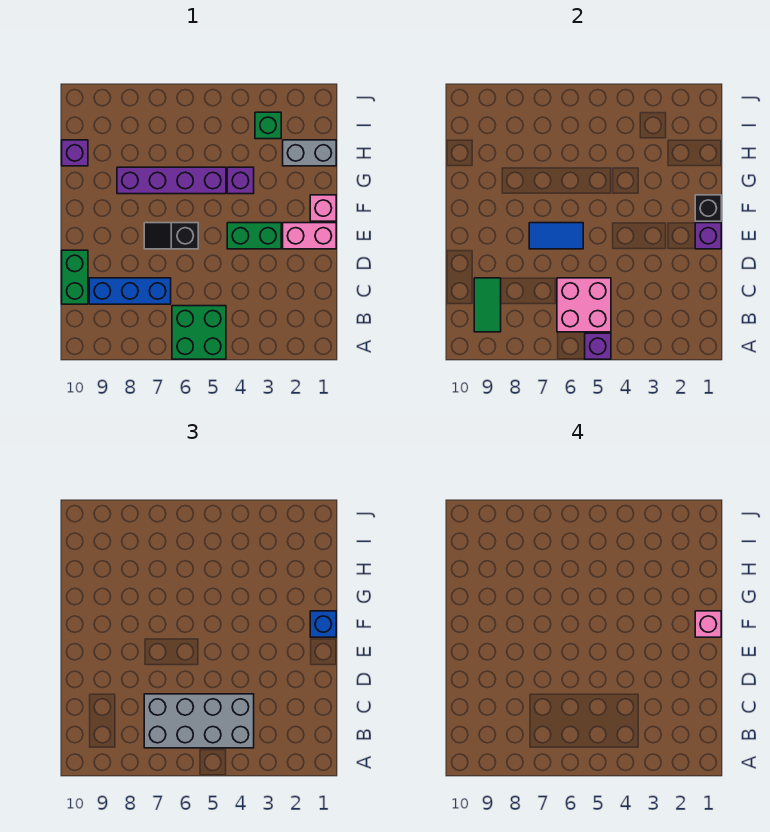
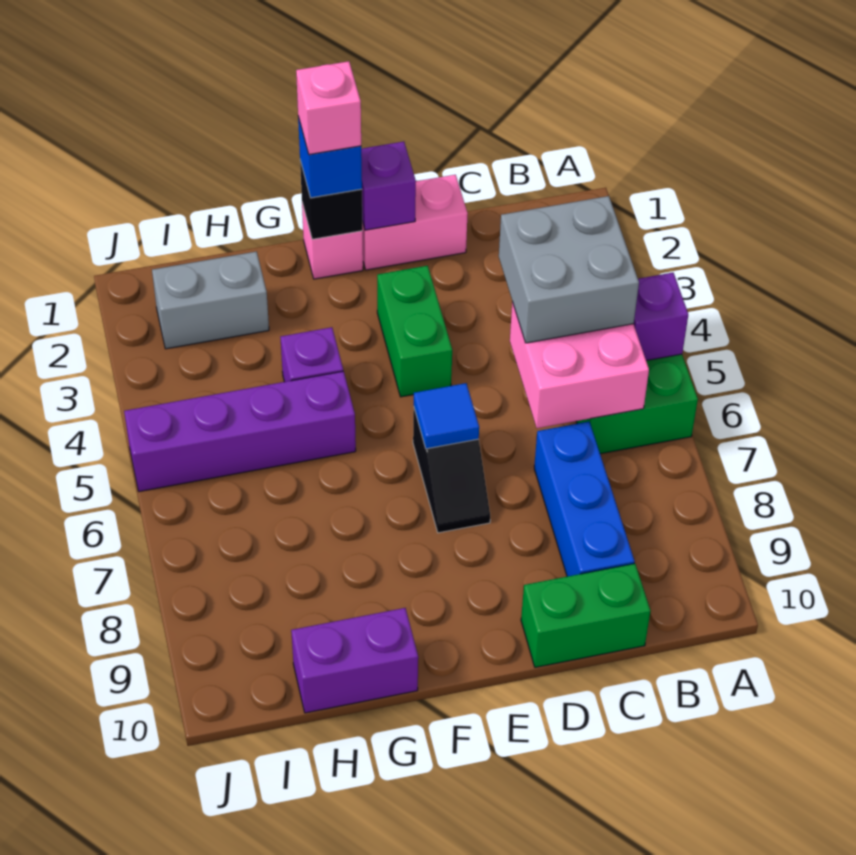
grey 2x4 brick [144,694,254,748] -> grey 2x2 brick [499,196,639,343]
green 1x2 tile [474,278,501,332] -> none
pink 1x2 brick [283,223,336,249] -> pink 1x2 brick turned to [362,175,468,270]
blue 1x2 tile [529,223,583,249] -> blue 1x1 tile [414,383,479,449]
purple 1x4 brick [117,167,226,194] -> purple 1x4 brick turned to [124,371,356,492]
grey 1x2 brick [283,140,336,166] -> grey 1x2 brick turned to [152,252,269,349]
purple 1x1 brick [62,140,88,166] -> purple 1x2 brick [291,608,418,713]
green 1x1 brick [255,112,281,139] -> none

